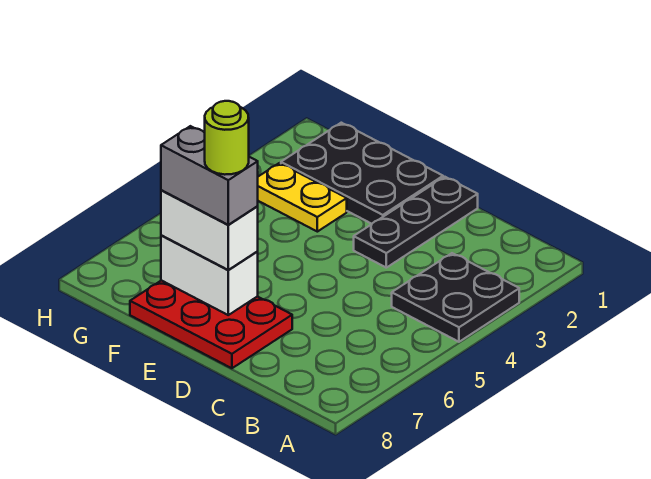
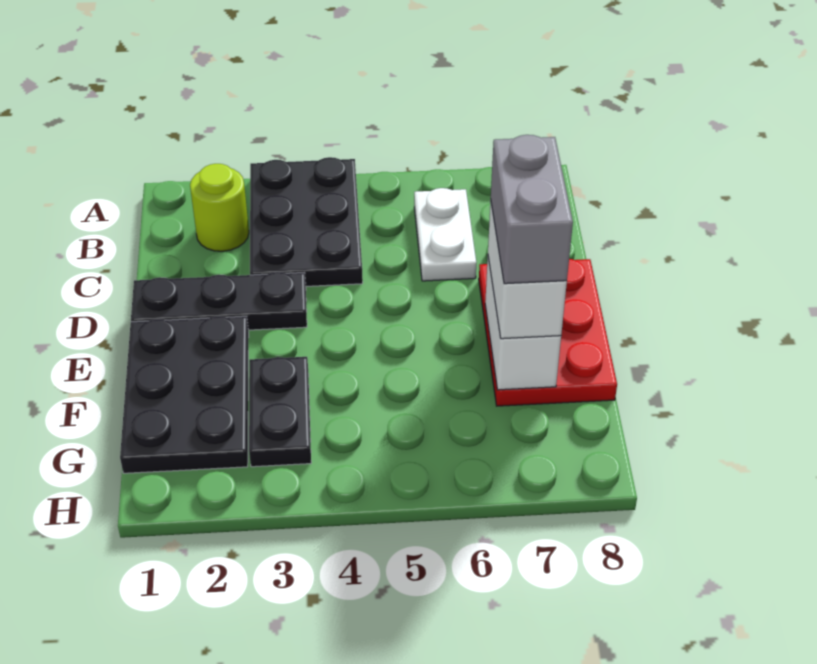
black 2x2 plate [392,253,519,342] -> black 2x3 plate [250,157,363,286]
none -> white 1x2 plate [414,188,476,281]
lime 1x1 round brick [205,101,249,175] -> lime 1x1 round brick moved to [190,164,249,251]
yellow 1x2 plate [258,163,347,232] -> black 1x2 plate [249,357,311,467]

